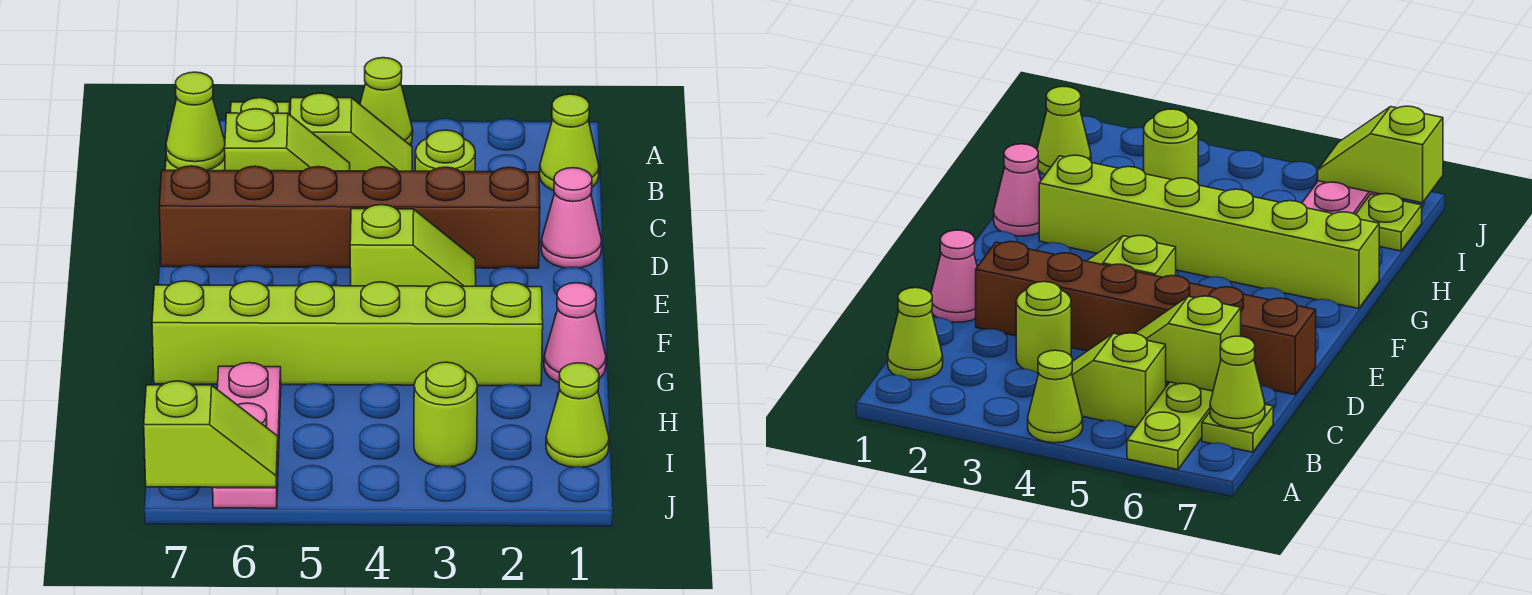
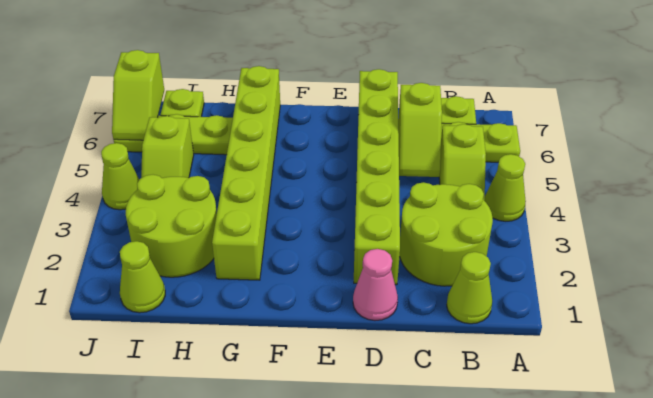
lime 1x1 cone [166,72,225,170] -> lime 1x1 cone moved to [101,143,139,210]
lime 1x1 round brick [415,130,475,172] -> lime 2x2 round brick [400,182,493,286]
brown 1x6 brick [159,166,540,268] -> lime 1x6 brick [354,69,400,285]
lime 1x2 slope [350,205,476,286] -> lime 1x2 slope moved to [141,116,194,178]
pink 1x1 cone [544,283,606,383] -> none
pink 1x3 plate [213,363,281,508] -> lime 1x3 plate [114,114,233,155]
lime 1x1 round brick [414,362,478,467] -> lime 2x2 round brick [126,175,217,277]

